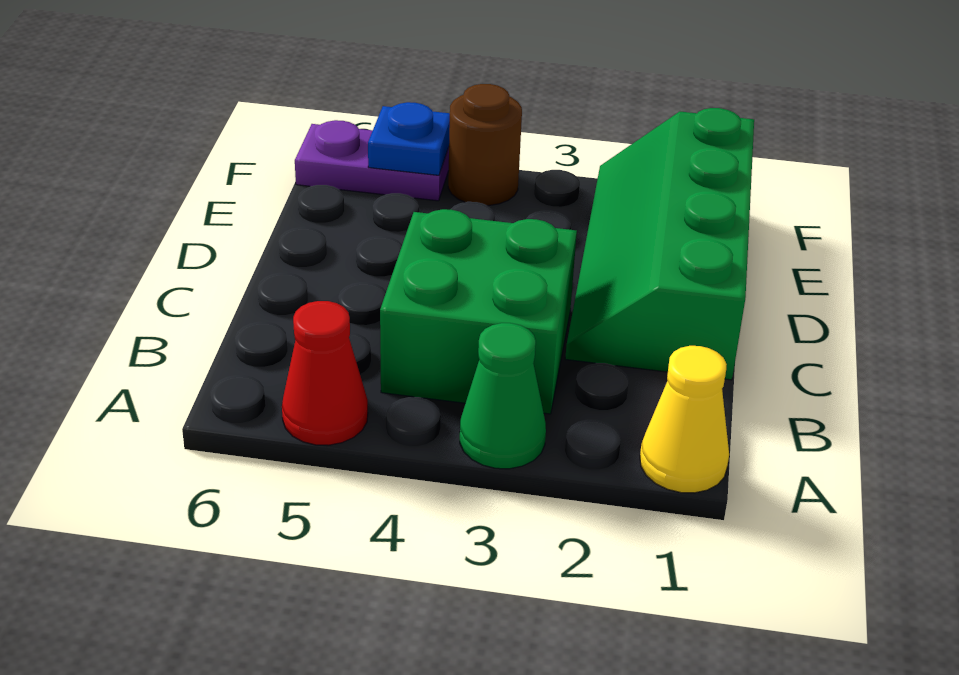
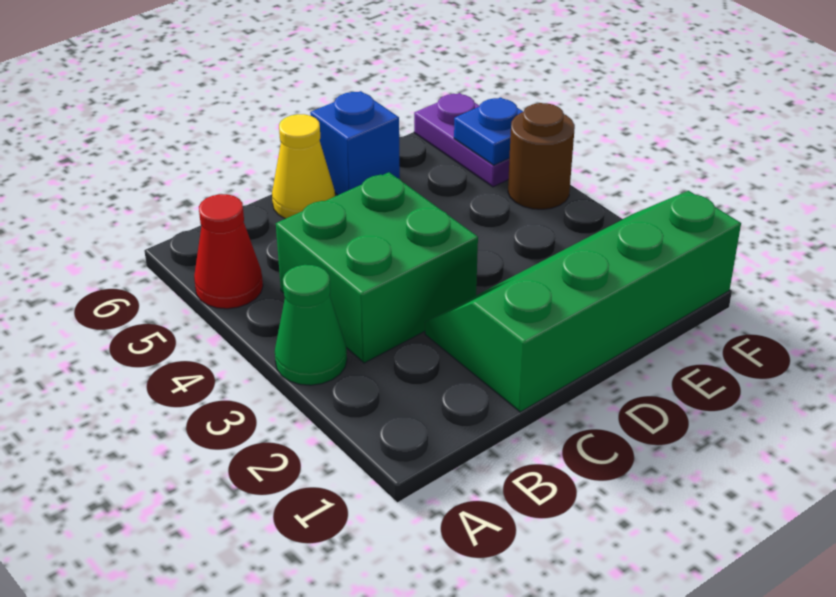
yellow 1x1 cone [640,346,729,493] -> yellow 1x1 cone moved to [272,114,335,219]
none -> blue 1x1 brick [310,91,400,195]

